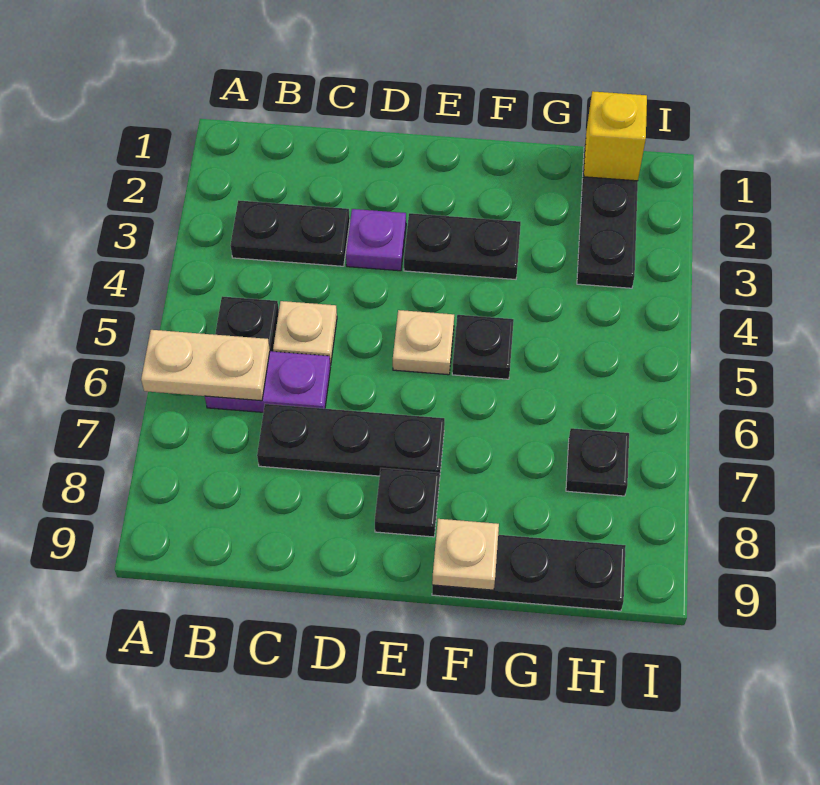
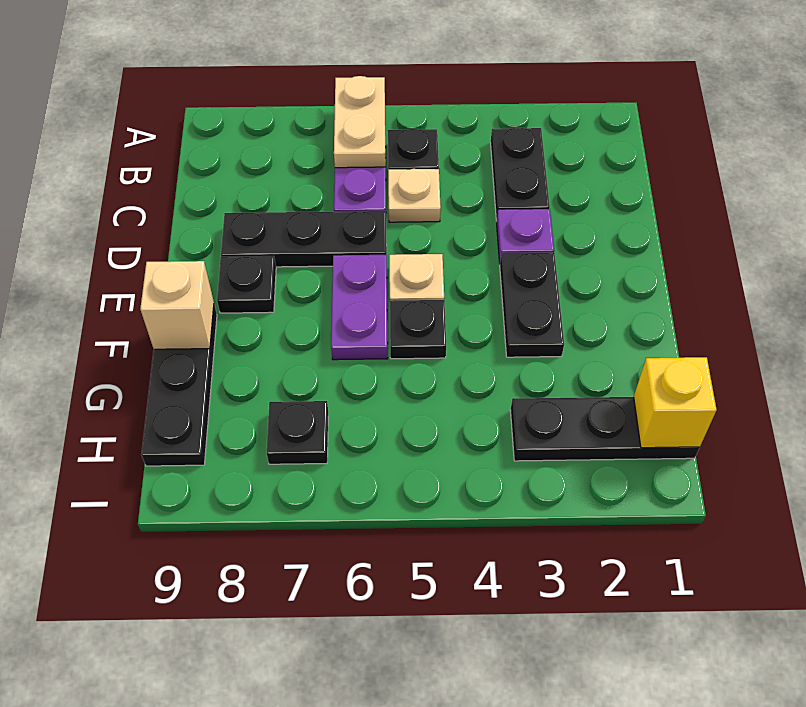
black 1x3 plate [257,404,445,481] -> black 1x3 plate turned to [221,211,387,267]
none -> purple 1x2 plate [331,255,388,360]
tan 1x1 plate [432,519,499,590] -> tan 1x1 brick [140,261,214,349]

